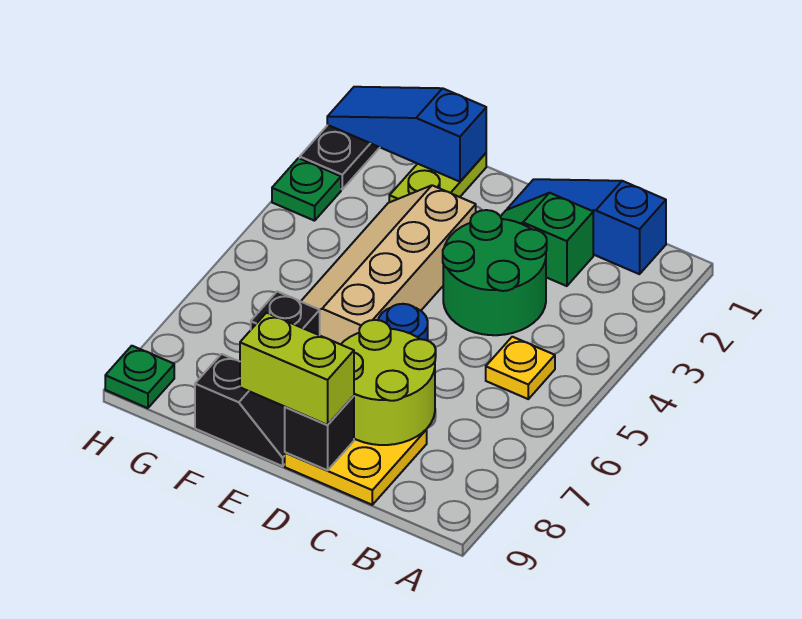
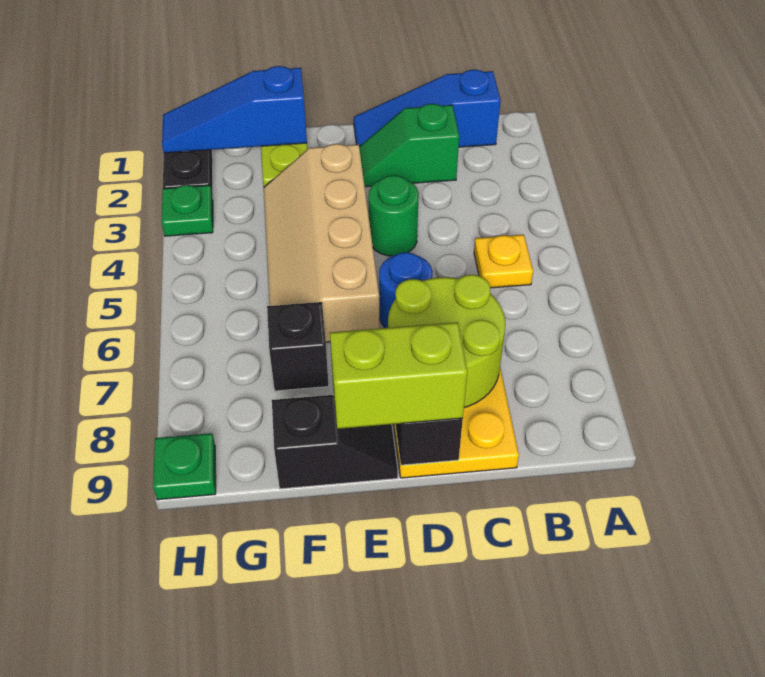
green 2x2 round brick [443,210,547,335] -> green 1x1 round brick [368,175,419,256]

